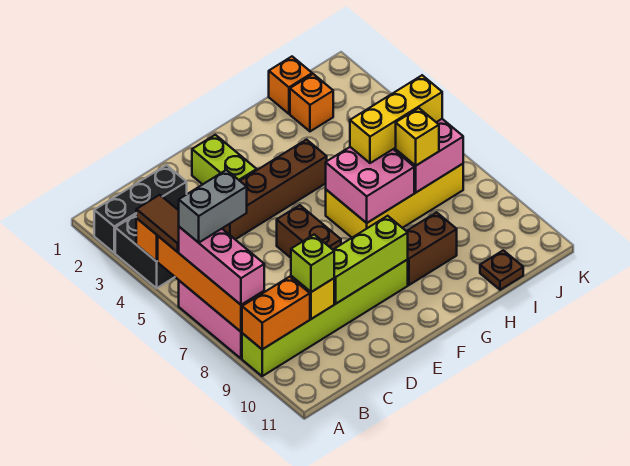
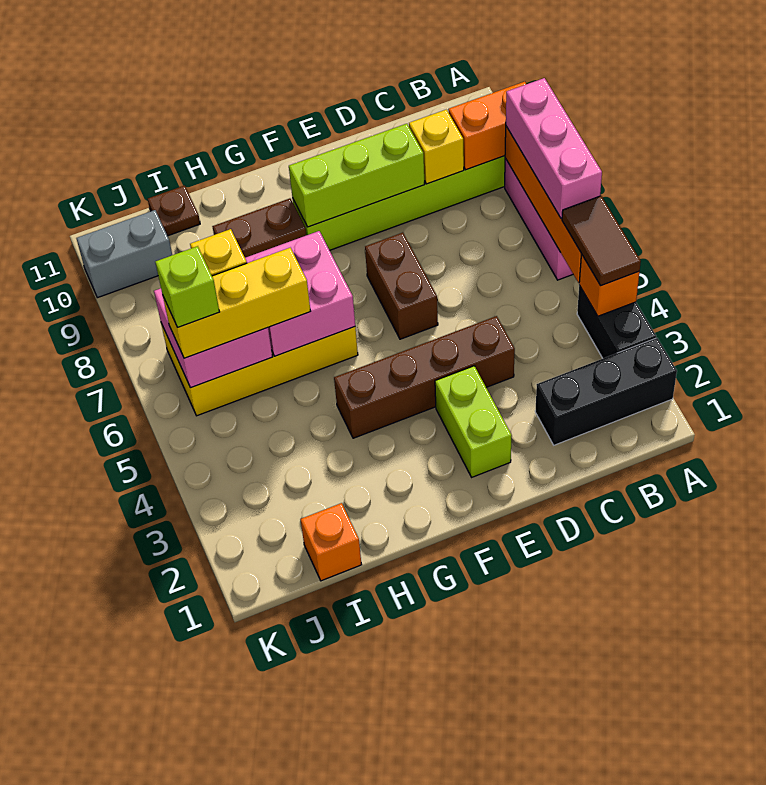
grey 1x2 brick [179,170,247,243] -> grey 1x2 brick moved to [76,210,172,298]
lime 1x1 brick [291,234,334,292] -> lime 1x1 brick moved to [155,246,219,327]
orange 1x1 brick [290,74,333,131] -> none

